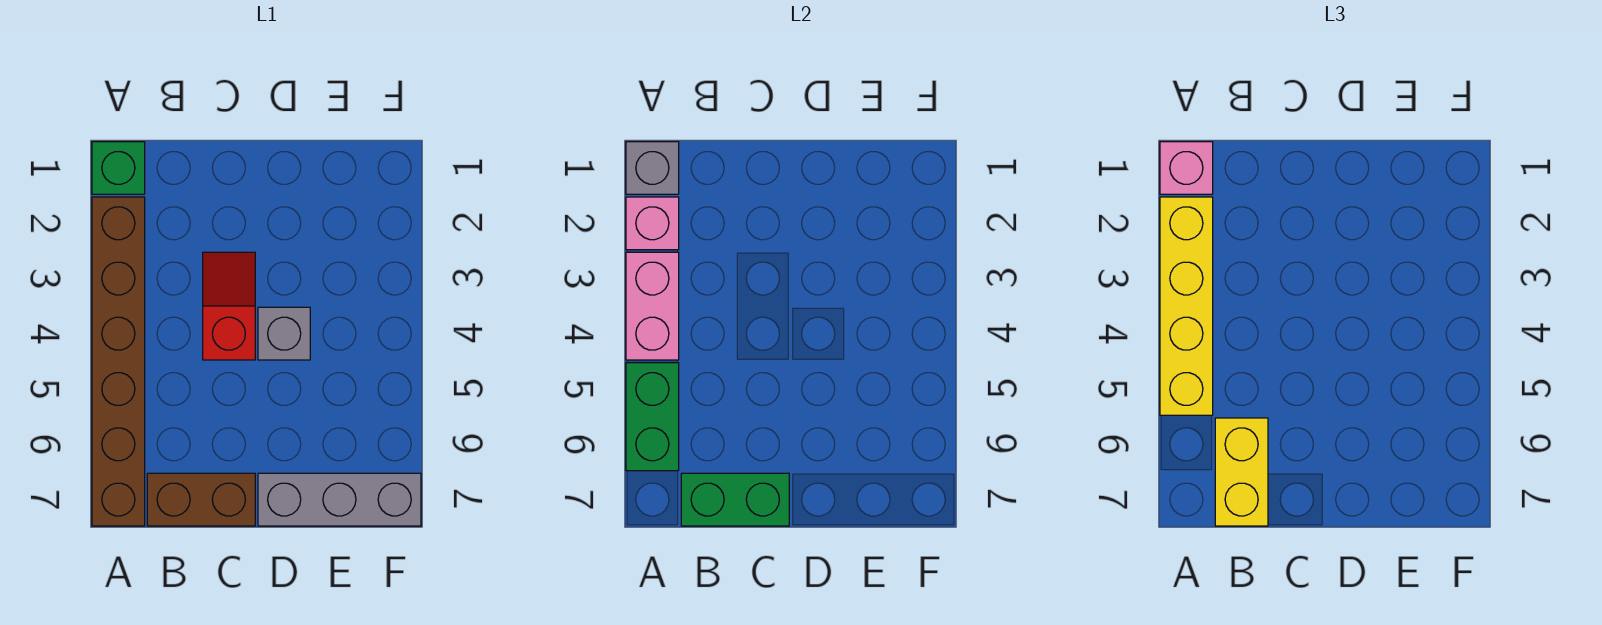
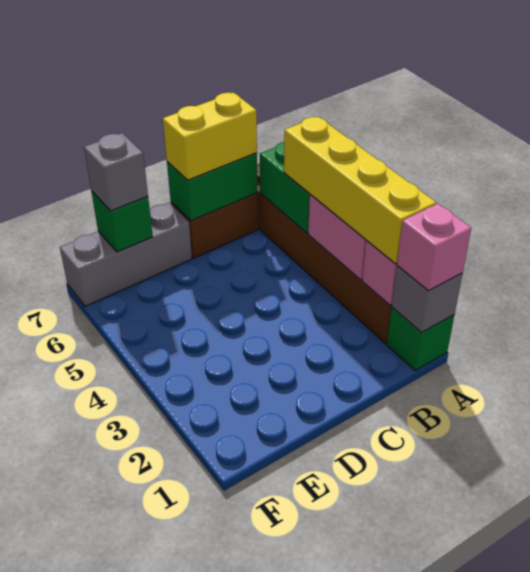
yellow 1x2 brick [1215,418,1268,526] -> yellow 1x2 brick turned to [163,93,257,180]
red 1x2 slope [203,252,255,360] -> none
grey 1x1 brick [258,307,310,360] -> grey 1x1 brick moved to [84,133,148,211]
none -> green 1x1 brick [91,191,153,252]

